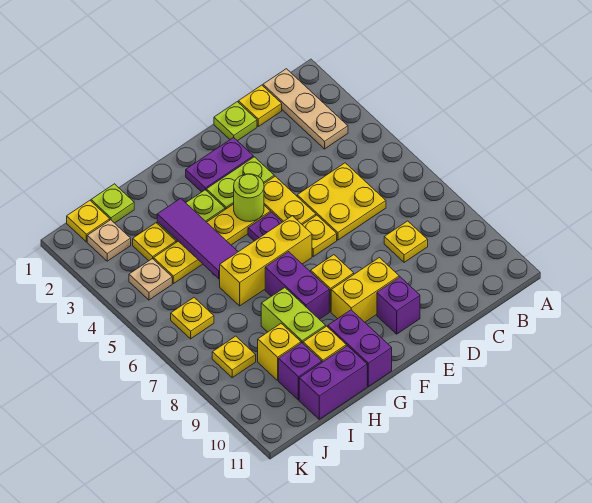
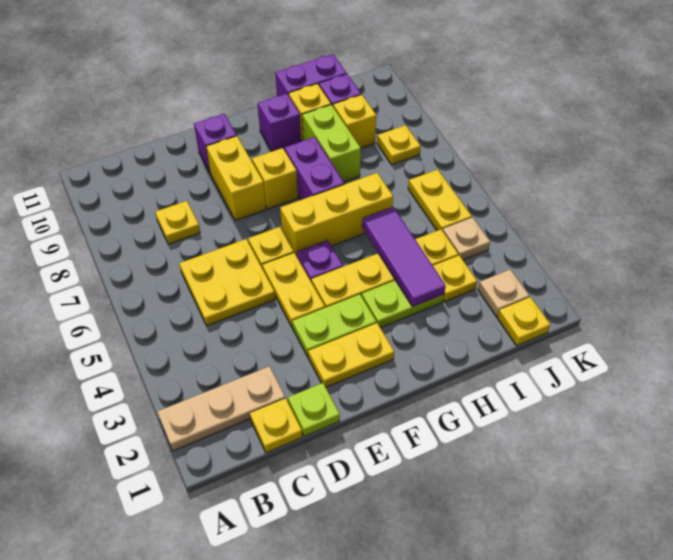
tan 1x3 plate [263,69,348,149] -> tan 1x3 plate turned to [157,366,285,451]
purple 1x2 plate [186,137,253,192] -> yellow 1x2 plate [308,323,394,387]
yellow 1x2 brick [331,258,399,322] -> yellow 1x2 brick turned to [206,136,266,220]
lime 1x1 round brick [234,174,264,222] -> none
purple 1x2 brick [328,310,392,386] -> purple 1x1 brick [258,94,301,151]
lime 1x1 plate [91,184,134,223] -> none
yellow 1x1 plate [171,298,214,339] -> yellow 1x2 plate [408,170,472,231]

